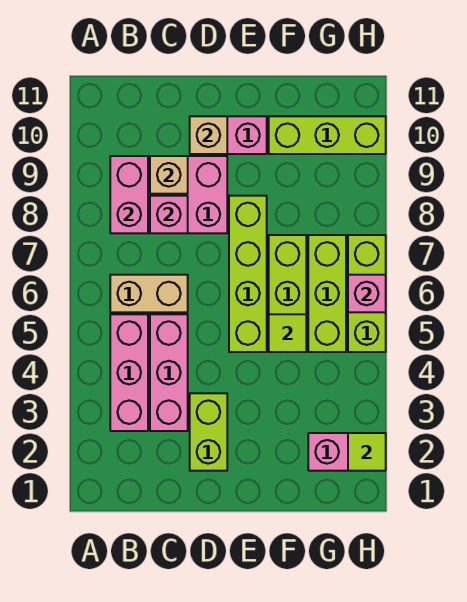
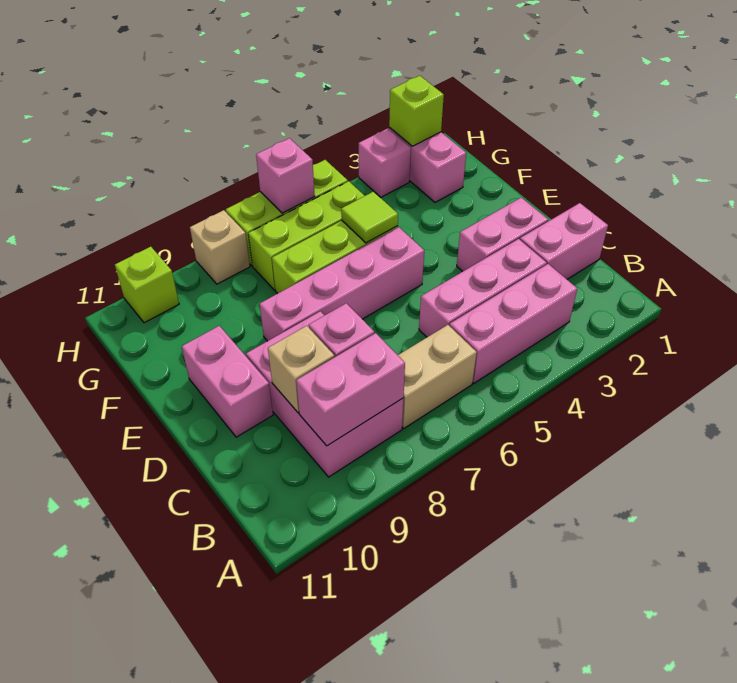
tan 1x2 brick [110,275,188,312] -> tan 1x2 brick turned to [398,325,477,428]
none -> pink 1x2 brick [520,203,608,279]
lime 1x2 brick [190,393,227,471] -> pink 1x2 brick [457,198,548,272]
tan 1x1 brick [190,116,227,154] -> tan 1x1 brick moved to [190,210,250,284]
lime 1x4 brick [229,196,267,352] -> pink 1x4 brick [260,227,424,341]
lime 1x3 brick [269,116,386,154] -> lime 1x1 brick [115,247,179,323]
lime 1x1 tile [348,433,386,471] -> lime 1x1 brick [389,76,444,146]
none -> pink 1x1 brick [359,128,411,197]

